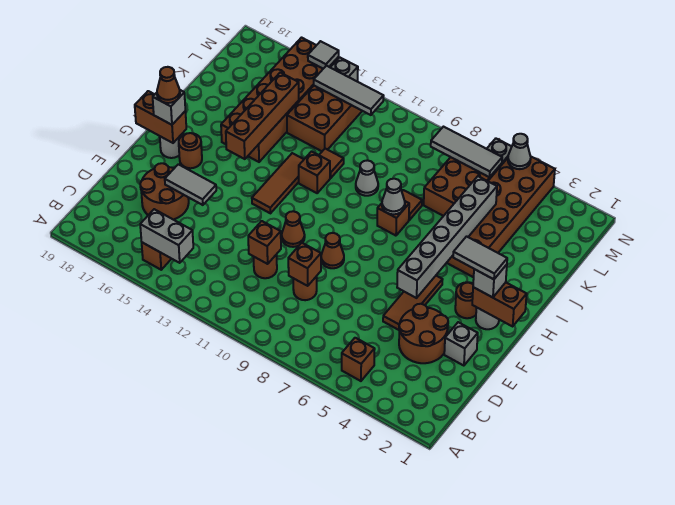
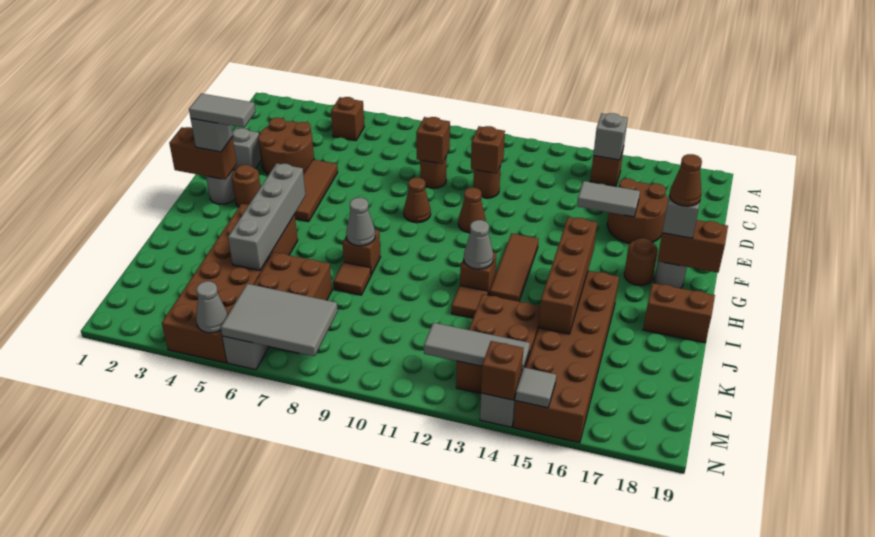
grey 1x2 brick [140,209,193,263] -> grey 1x1 brick [593,113,628,160]
grey 1x6 brick [397,176,497,298] -> grey 1x4 brick [228,163,306,270]
none -> brown 1x2 brick [643,283,715,343]
grey 1x1 cone [356,160,378,196] -> grey 1x1 cone moved to [464,220,493,269]
grey 1x3 tile [431,127,502,177] -> grey 2x3 tile [221,284,338,356]
none -> brown 1x1 brick [481,341,523,400]

